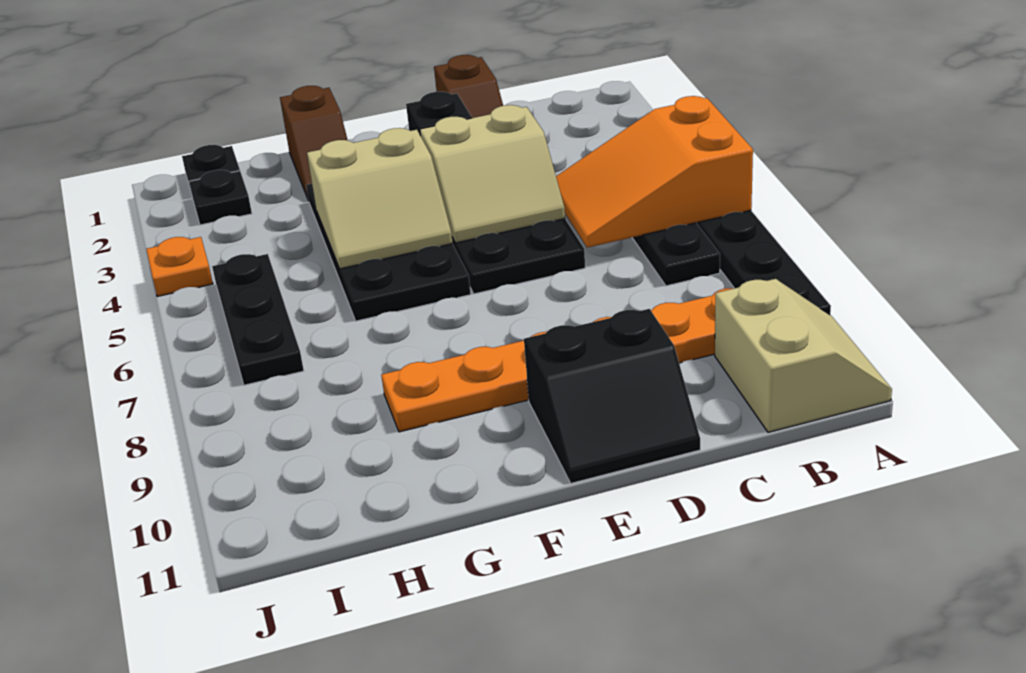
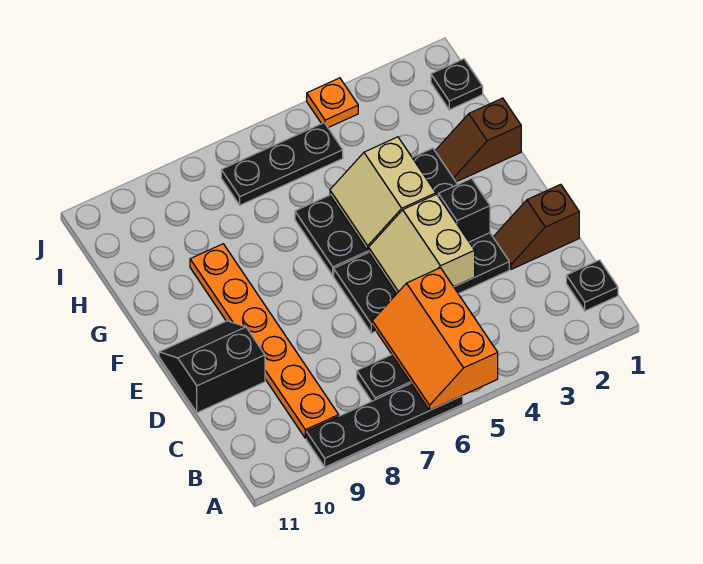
orange 2x3 slope [556,96,753,248] -> orange 2x3 slope turned to [372,268,498,410]
tan 2x2 slope [715,279,892,432] -> none
black 2x2 slope [524,309,700,483] -> black 2x2 slope turned to [159,321,265,413]
black 1x1 plate [189,170,252,225] -> black 1x1 plate moved to [566,260,618,311]

